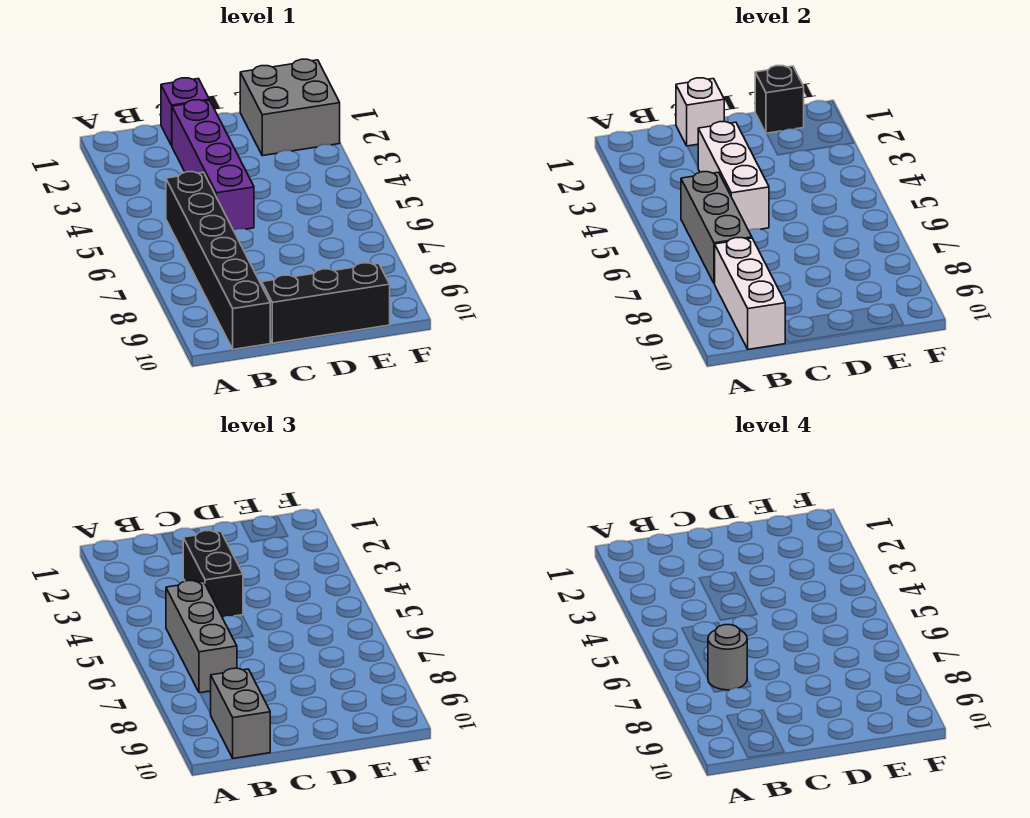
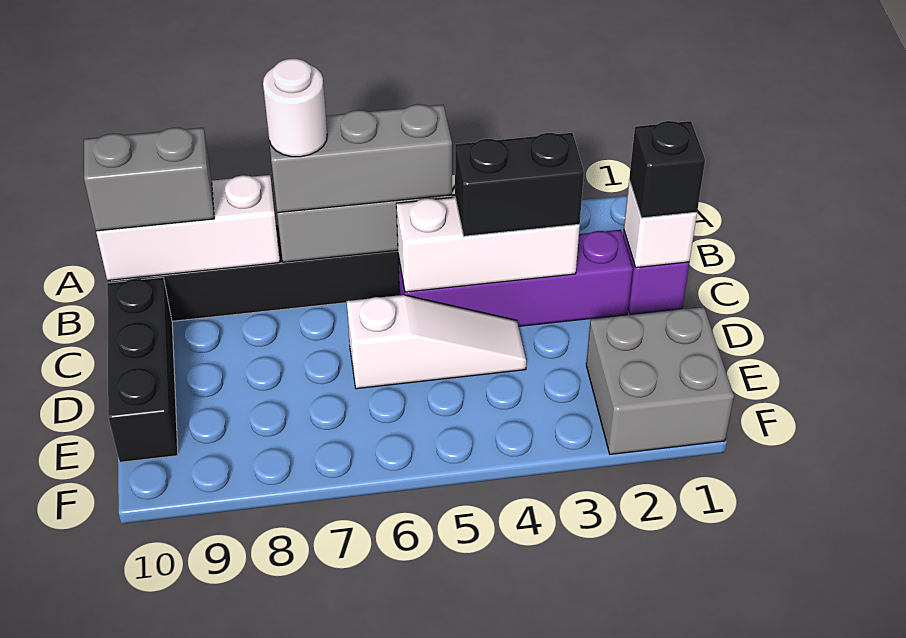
grey 1x1 round brick [708,625,747,690] -> white 1x1 round brick [263,59,327,157]
none -> white 1x3 slope [347,295,526,389]
black 1x1 brick [755,66,804,134] -> black 1x1 brick moved to [629,121,705,218]

